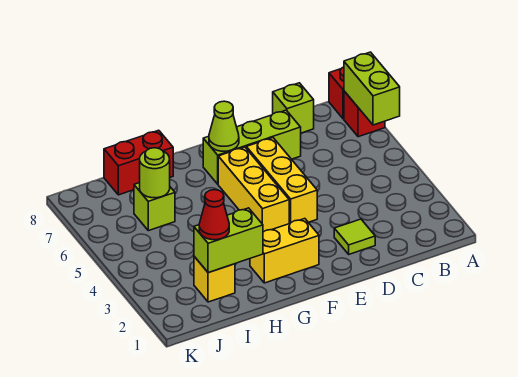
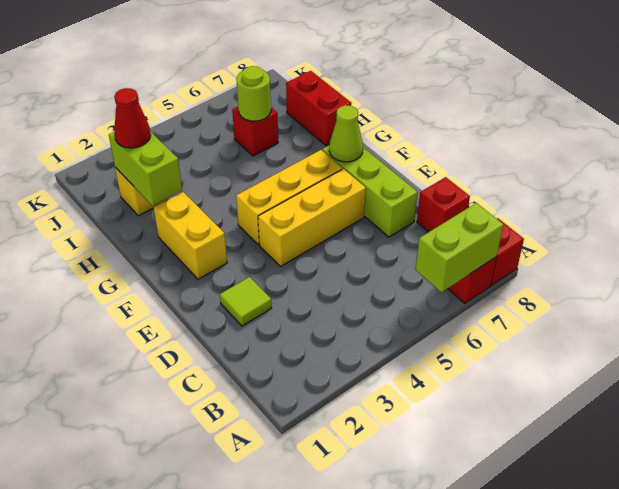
lime 1x1 brick [273,83,314,133] -> red 1x1 brick [417,177,470,232]
lime 1x1 brick [134,183,175,231] -> red 1x1 brick [232,107,278,156]

